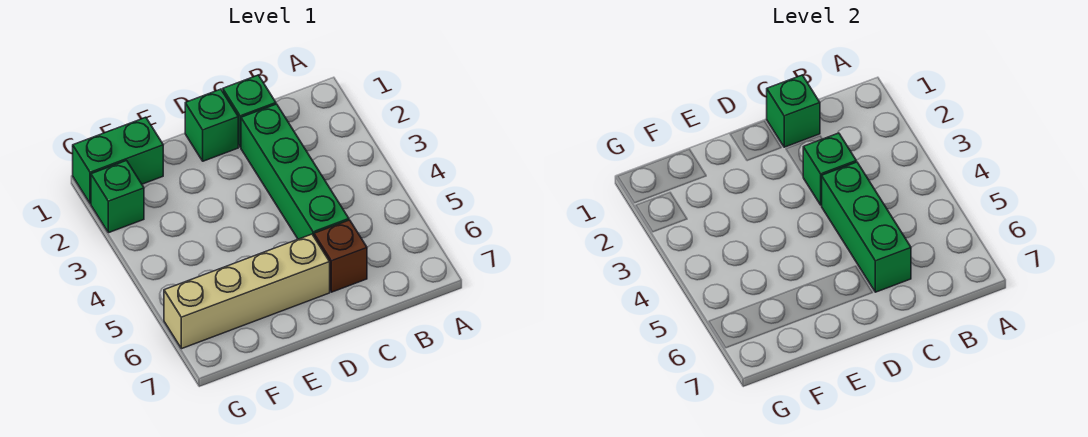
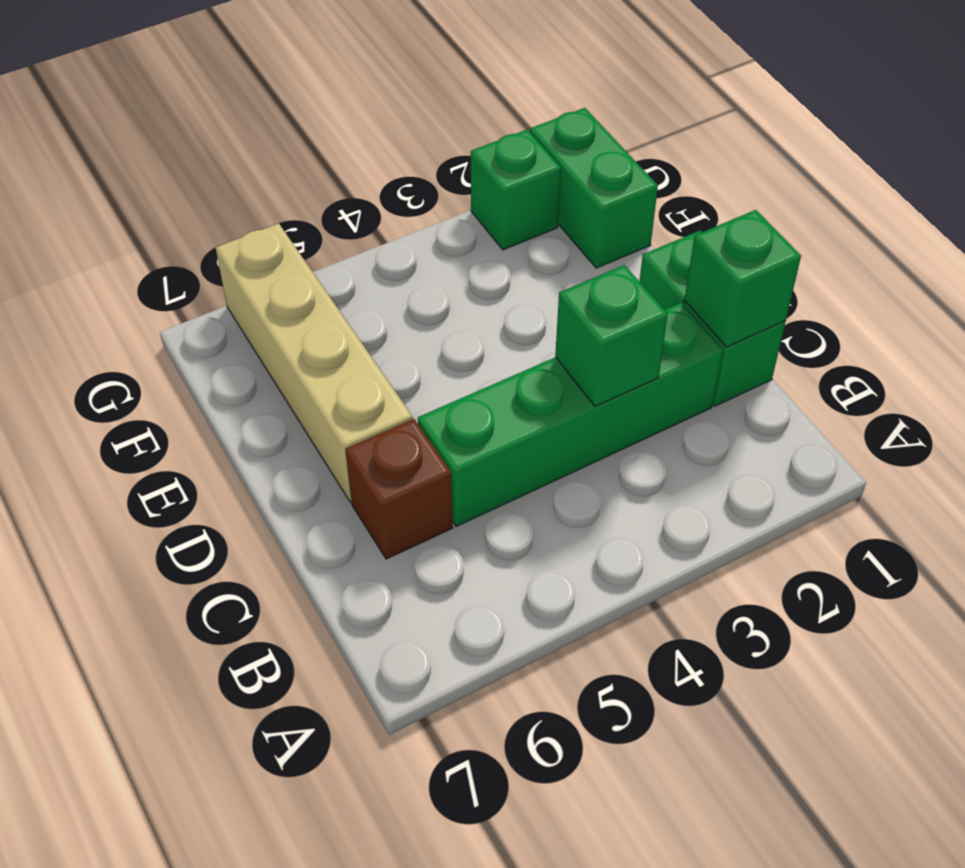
green 1x3 brick [821,162,911,292] -> none

